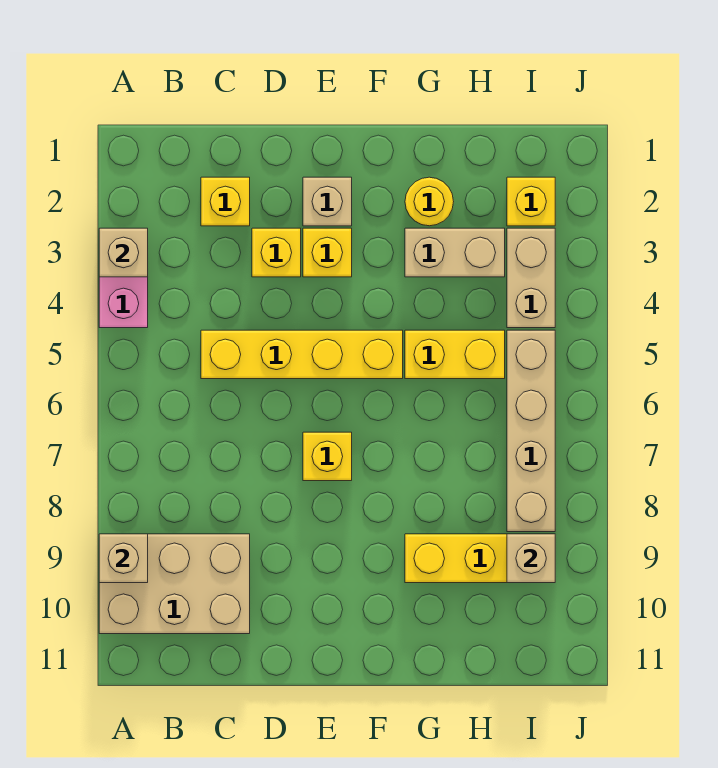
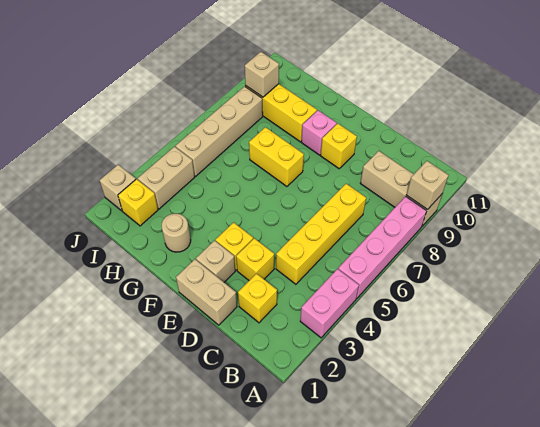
tan 1x1 brick [99,228,148,277] -> tan 1x1 brick moved to [100,165,136,211]
none -> pink 1x4 brick [338,196,427,299]
tan 2x3 brick [99,534,250,634] -> tan 1x3 brick [360,151,442,226]
yellow 1x4 brick [201,330,403,379] -> yellow 1x4 brick turned to [276,184,366,284]
yellow 1x1 brick [303,432,352,481] -> yellow 1x1 brick moved to [321,124,357,169]
none -> pink 1x1 brick [301,110,337,155]
yellow 1x1 round brick [405,177,454,226] -> tan 1x1 round brick [162,214,191,252]
tan 1x2 brick [405,228,505,277] -> tan 1x2 brick moved to [176,259,237,325]
yellow 1x2 brick [405,330,505,379] -> yellow 1x2 brick moved to [249,127,304,186]

